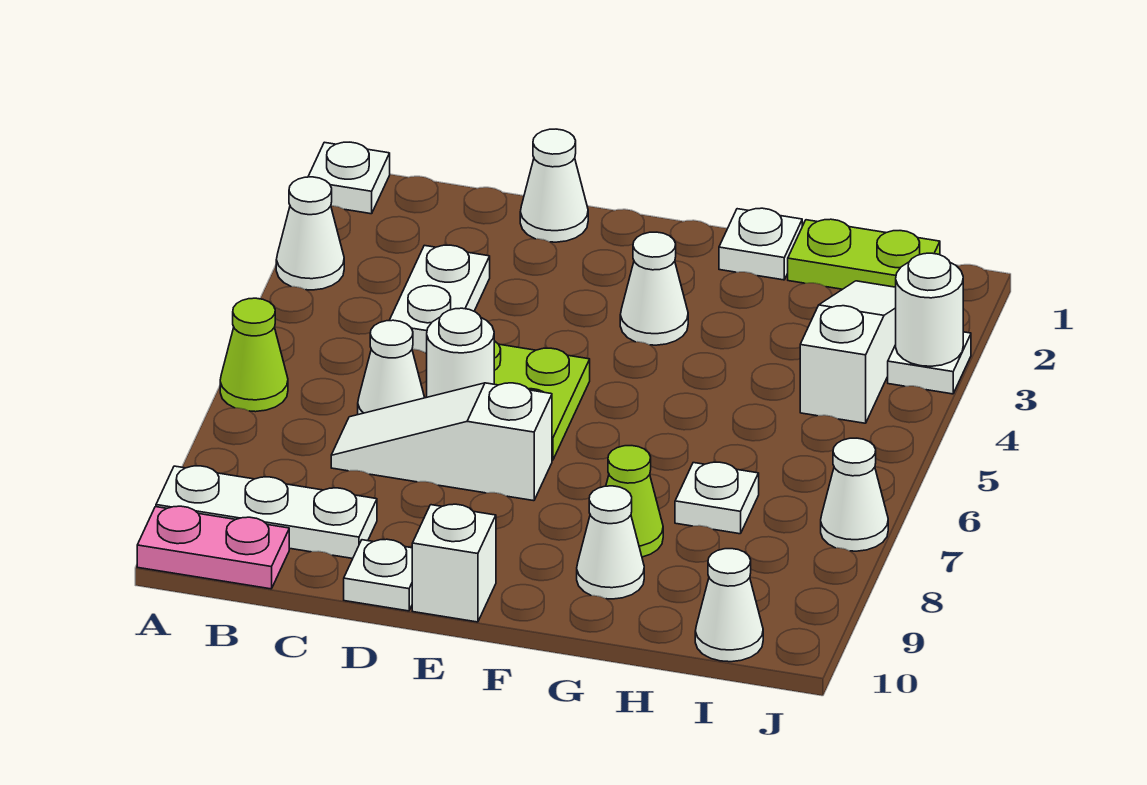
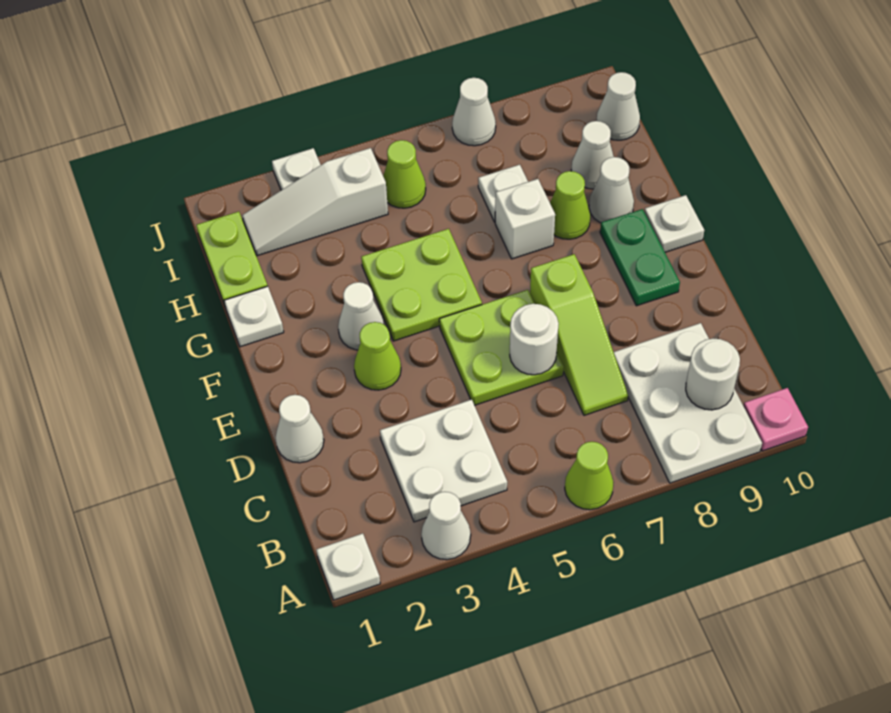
white 1x3 plate [156,466,377,559] -> white 2x3 plate [614,323,762,483]
pink 1x2 plate [137,506,289,589] -> pink 1x1 plate [743,388,808,451]
white 1x2 plate [389,245,490,353] -> white 2x2 plate [380,399,507,522]
white 1x1 cone [358,320,425,415] -> white 1x1 cone moved to [571,121,614,189]
white 1x3 slope [331,383,552,501] -> lime 1x3 slope [530,254,628,415]
white 1x1 plate [344,539,412,611] -> white 1x1 plate moved to [644,195,704,252]
none -> lime 1x1 cone [354,322,401,390]
none -> green 1x2 plate [600,209,680,306]
white 1x1 brick [412,504,496,622] -> white 1x1 brick moved to [495,179,555,259]
none -> lime 2x2 plate [361,229,482,341]
none -> lime 1x1 cone [383,140,426,208]
white 1x1 round brick [896,253,963,366] -> white 1x1 round brick moved to [686,338,740,410]

